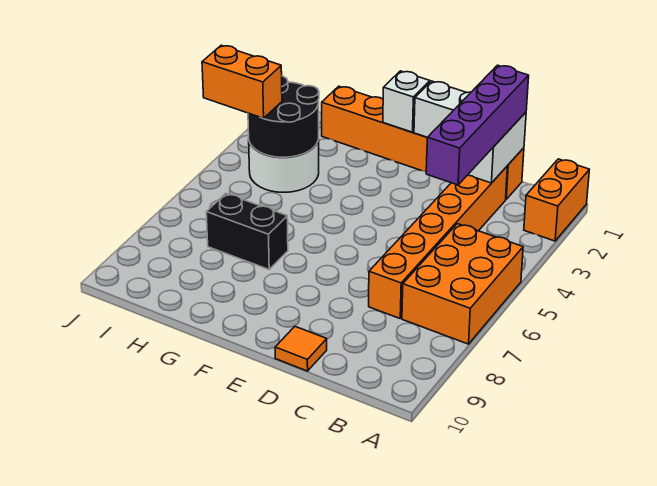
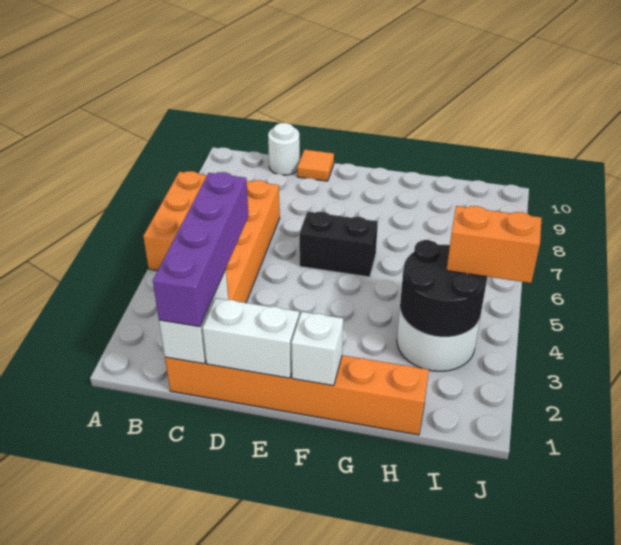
orange 1x2 brick [524,159,589,241] -> none
none -> white 1x1 round brick [268,123,300,175]
black 1x2 brick [206,193,288,269] -> black 1x2 brick moved to [299,212,378,277]

